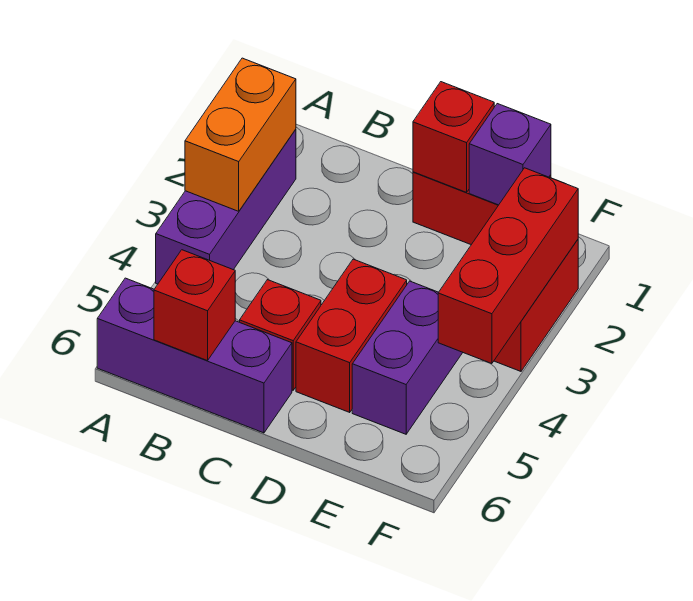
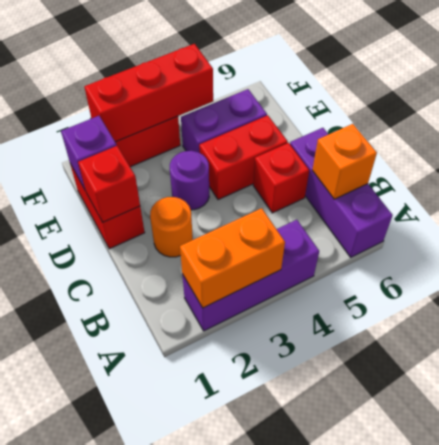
red 1x1 brick [154,250,235,361] -> orange 1x1 brick [312,124,377,199]
none -> orange 1x1 round brick [150,197,193,257]
none -> purple 1x1 round brick [170,151,209,210]

